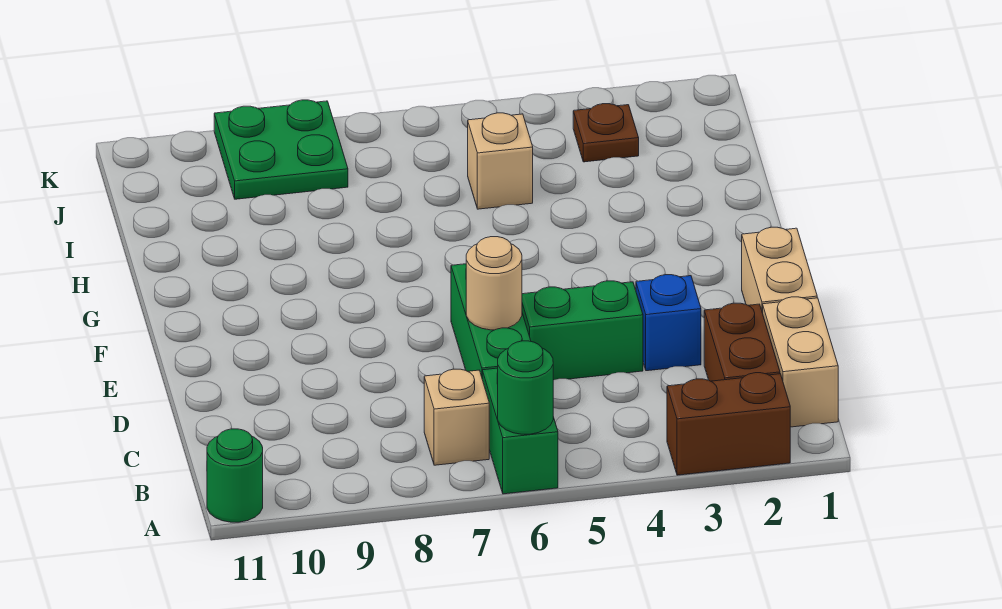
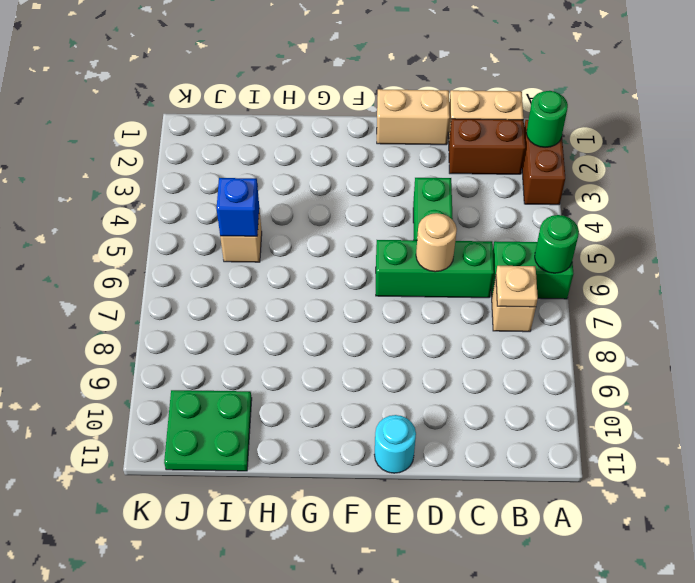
green 1x1 round brick [207,429,263,522] -> green 1x1 round brick moved to [526,91,568,147]
none -> tan 1x1 plate [496,266,538,307]
blue 1x1 brick [636,275,701,371] -> blue 1x1 brick moved to [217,178,259,236]
none -> cyan 1x1 round brick [374,415,416,473]
brown 1x1 plate [573,104,639,162] -> none
green 2x2 plate [214,100,348,199] -> green 2x2 plate moved to [164,390,252,471]

